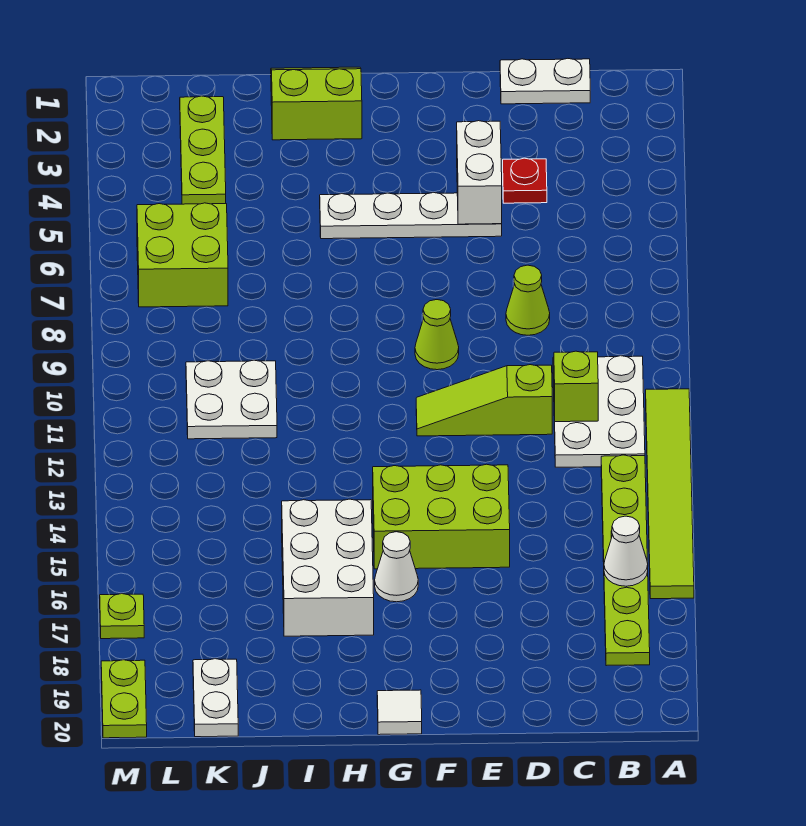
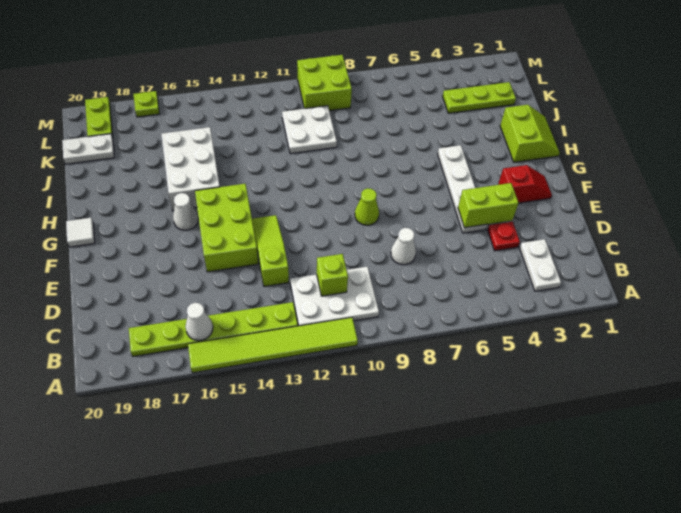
white 1x2 plate [500,59,590,104] -> white 1x2 plate moved to [520,239,561,291]
lime 1x1 cone [506,265,550,335] -> white 1x1 cone [391,228,416,265]
lime 1x3 slope [416,365,552,436] -> lime 1x3 slope moved to [252,215,289,287]
white 1x2 brick [457,121,502,224] -> lime 1x2 brick [458,183,519,228]
none -> red 1x2 slope [498,165,552,203]
white 2x3 brick [282,499,374,636] -> white 2x3 brick turned to [161,127,220,211]
lime 2x2 brick [137,203,228,307] -> lime 2x2 brick moved to [297,55,352,111]
lime 1x2 plate [101,660,147,738] -> lime 1x2 plate turned to [85,97,113,137]

